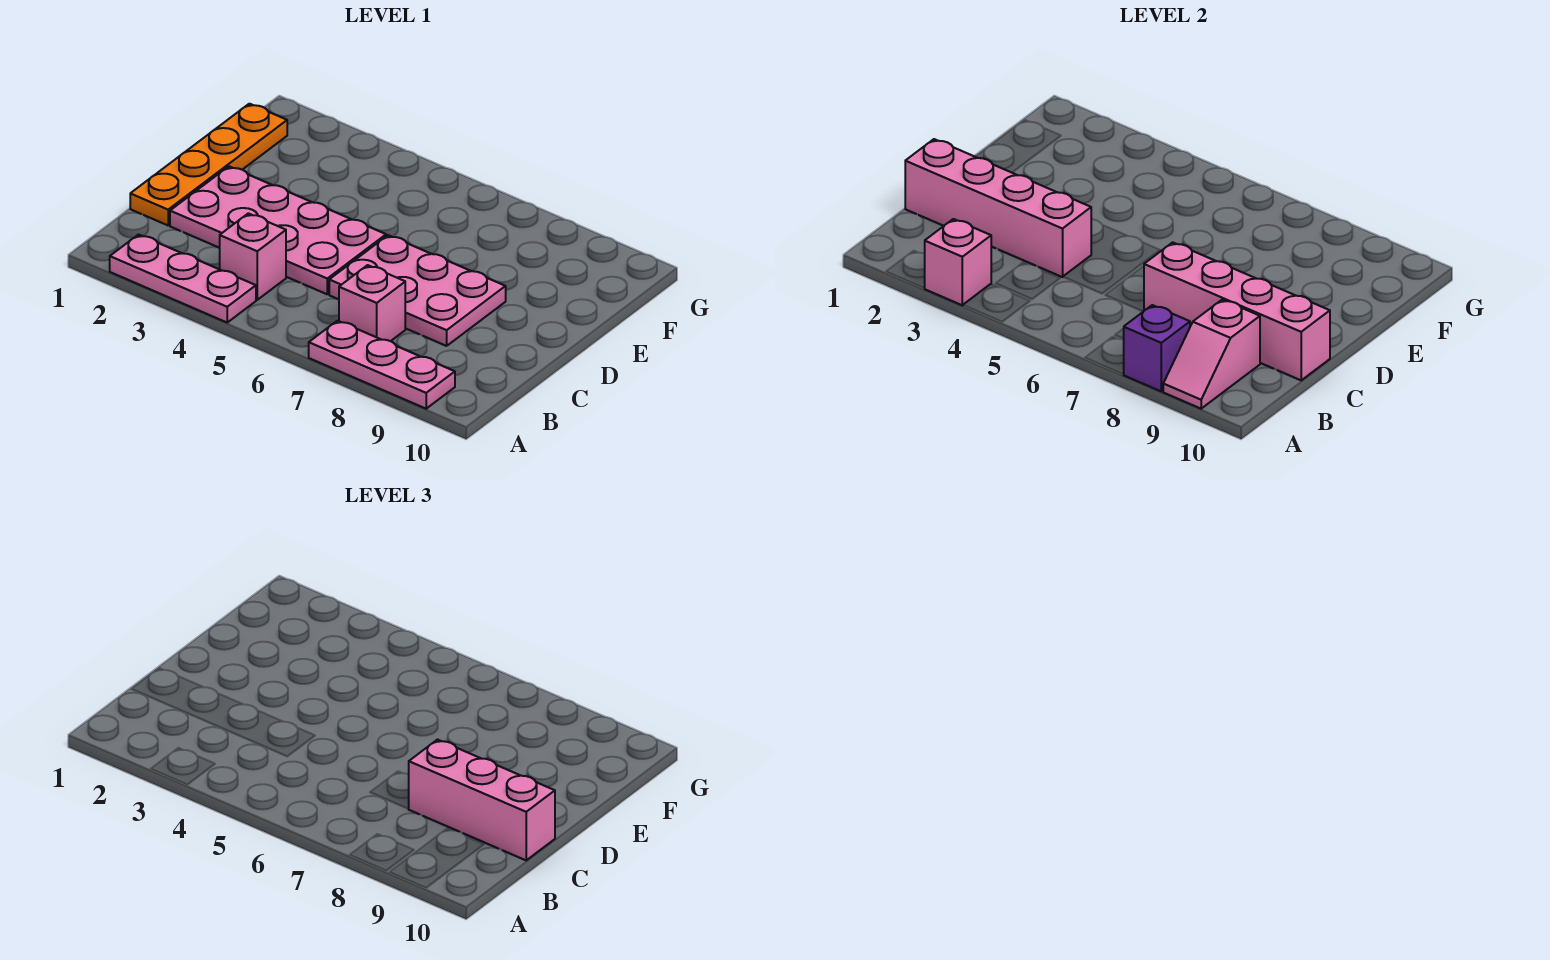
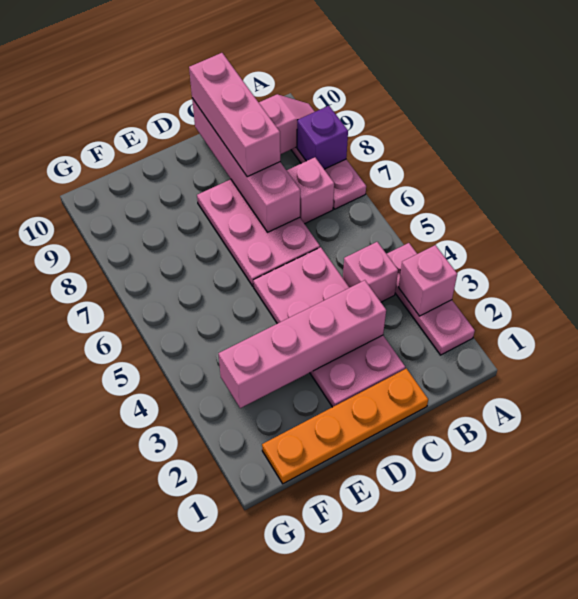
pink 1x4 brick [905,139,1091,277] -> pink 1x4 brick turned to [218,280,386,408]

